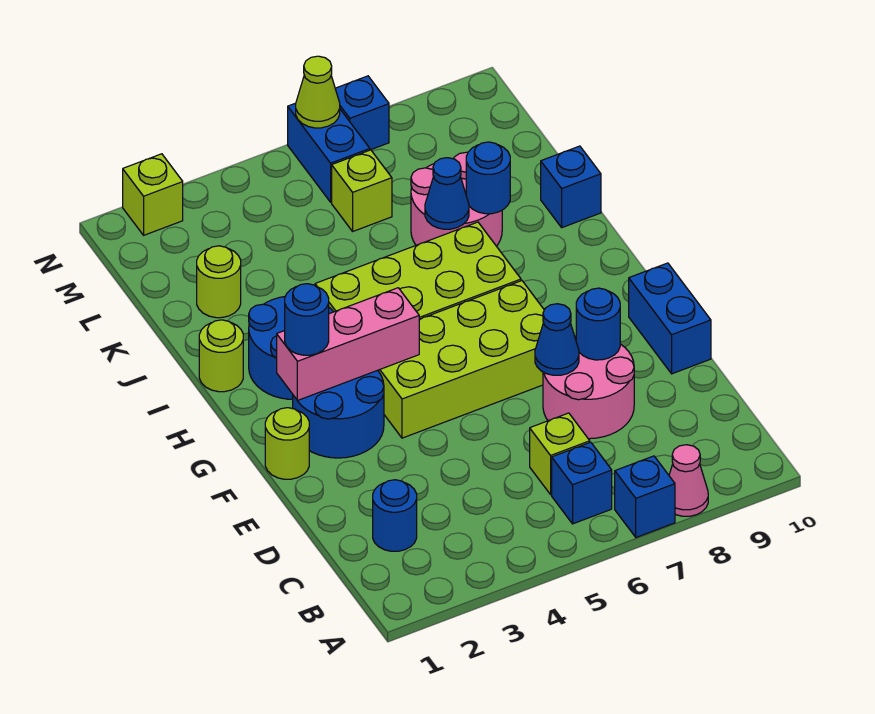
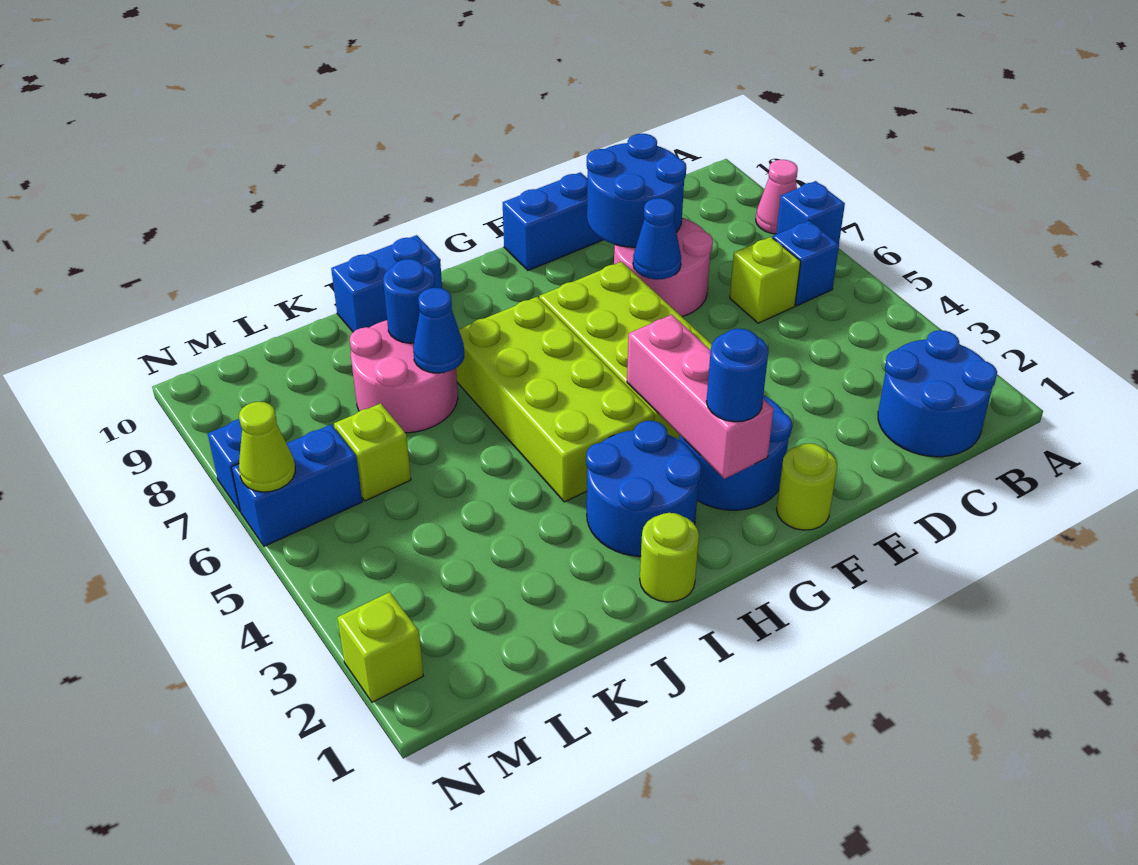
blue 1x1 round brick [373,480,417,551] -> blue 2x2 round brick [878,330,997,457]
blue 1x1 round brick [576,288,620,360] -> blue 2x2 round brick [587,134,686,247]
blue 1x1 brick [541,146,601,228] -> blue 1x2 brick [331,235,442,332]
lime 1x1 round brick [197,246,241,318] -> none

